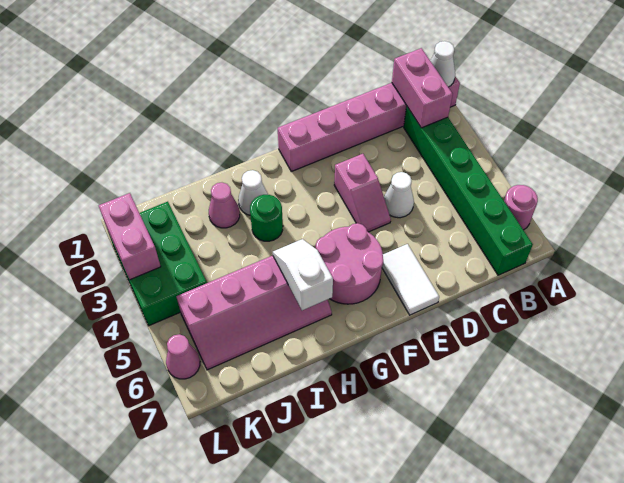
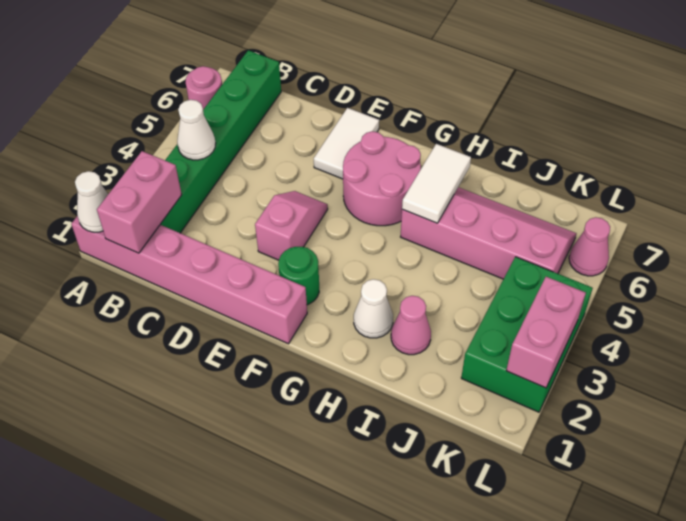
white 1x1 cone [384,172,414,218] -> white 1x1 cone moved to [177,100,216,160]
green 1x1 round brick [250,195,283,241] -> green 1x1 round brick moved to [278,247,319,305]
white 1x2 slope [273,239,333,310] -> white 1x2 tile [402,144,471,223]

